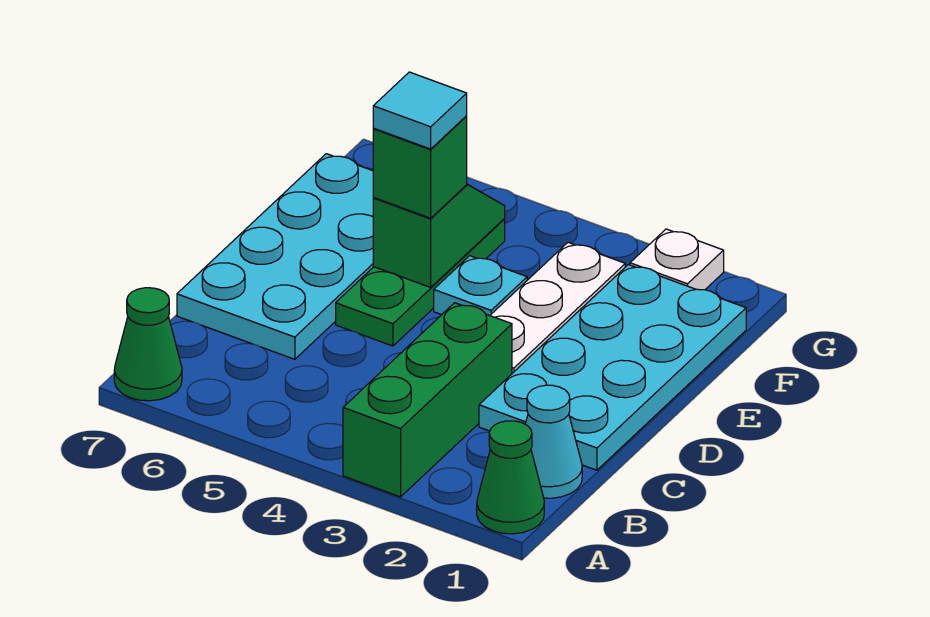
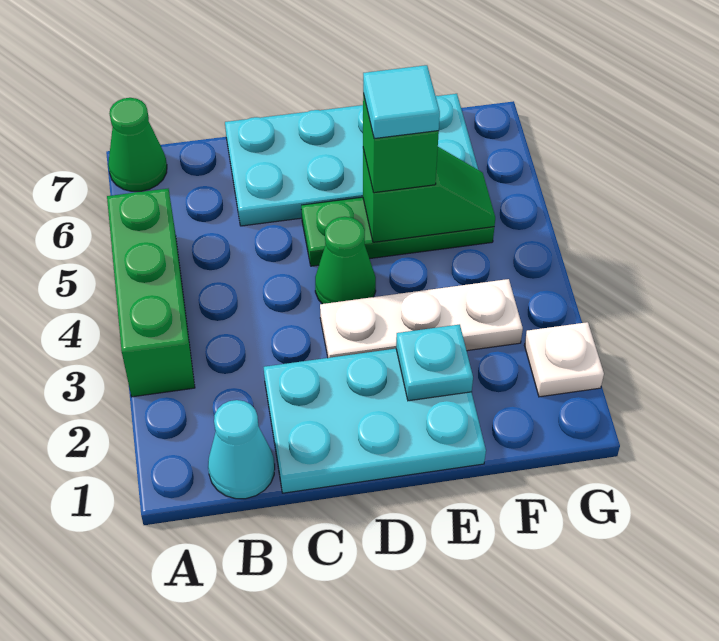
green 1x1 cone [477,421,544,534] -> green 1x1 cone moved to [315,217,376,304]
green 1x3 brick [343,303,512,497] -> green 1x3 brick turned to [107,189,195,397]
cyan 2x4 plate [479,265,746,470] -> cyan 2x3 plate [264,349,486,493]
cyan 1x1 plate [434,256,527,316] -> cyan 1x1 plate moved to [396,324,473,401]

